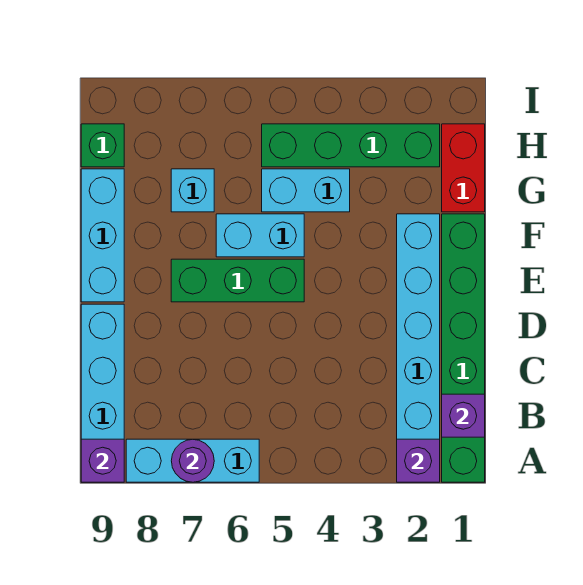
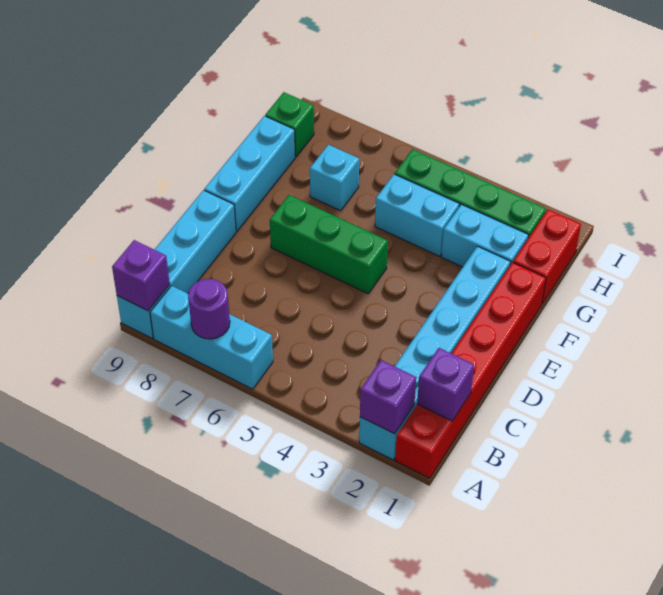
green 1x6 brick [442,214,485,482] -> red 1x6 brick [395,262,546,478]
cyan 1x2 brick [216,214,304,257] -> cyan 1x2 brick moved to [441,204,528,267]

